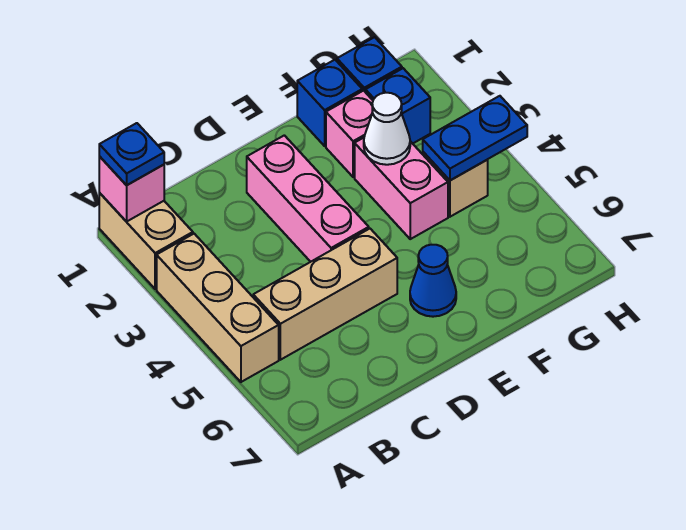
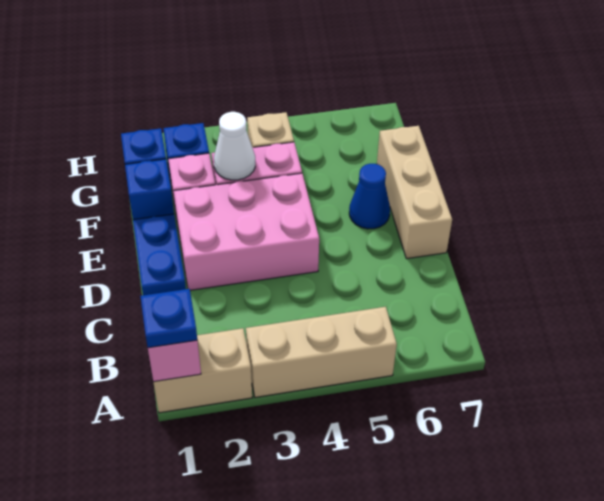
tan 1x3 brick [253,229,397,360] -> tan 1x3 brick moved to [377,126,452,259]
pink 1x3 brick [247,135,369,262] -> pink 2x3 brick [174,173,319,290]
blue 1x2 plate [423,96,527,180] -> blue 1x2 plate moved to [133,214,186,295]

